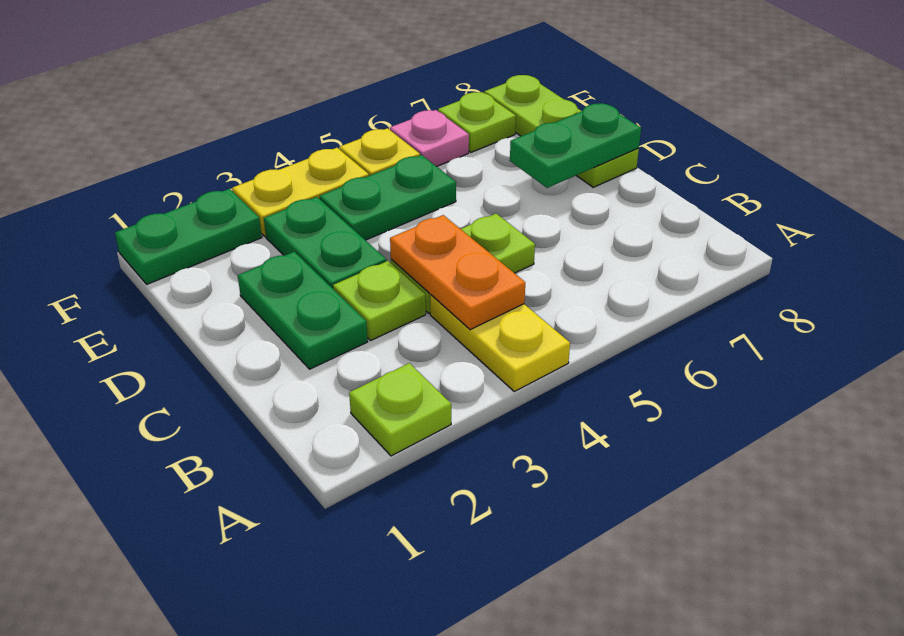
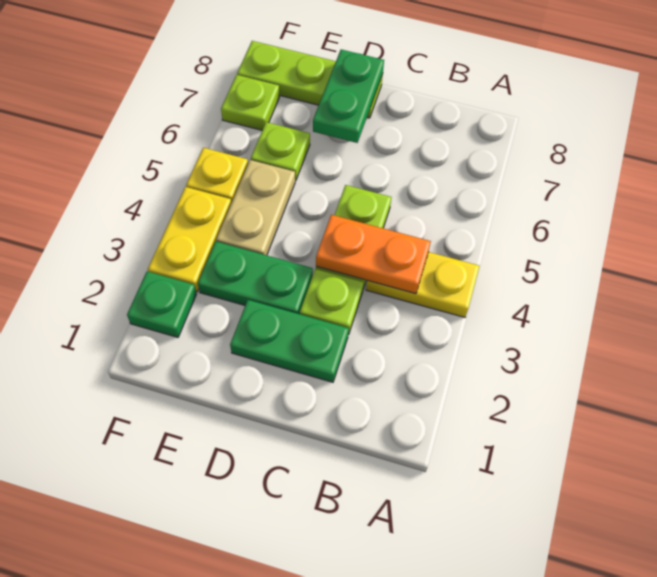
lime 1x1 plate [349,363,451,456] -> lime 1x1 plate moved to [251,122,310,181]
green 1x2 plate [320,155,456,240] -> tan 1x2 plate [216,160,295,255]
green 1x2 plate [115,189,262,284] -> green 1x1 plate [127,271,197,337]
pink 1x1 plate [390,110,469,167] -> none

